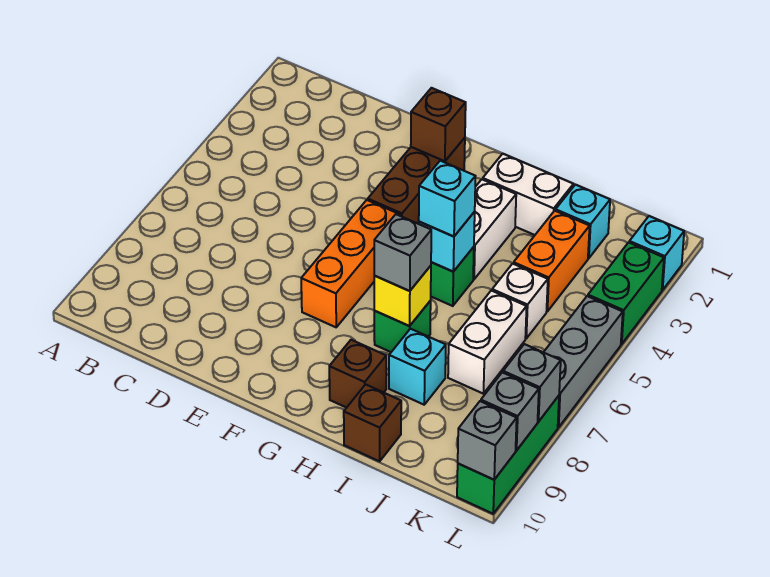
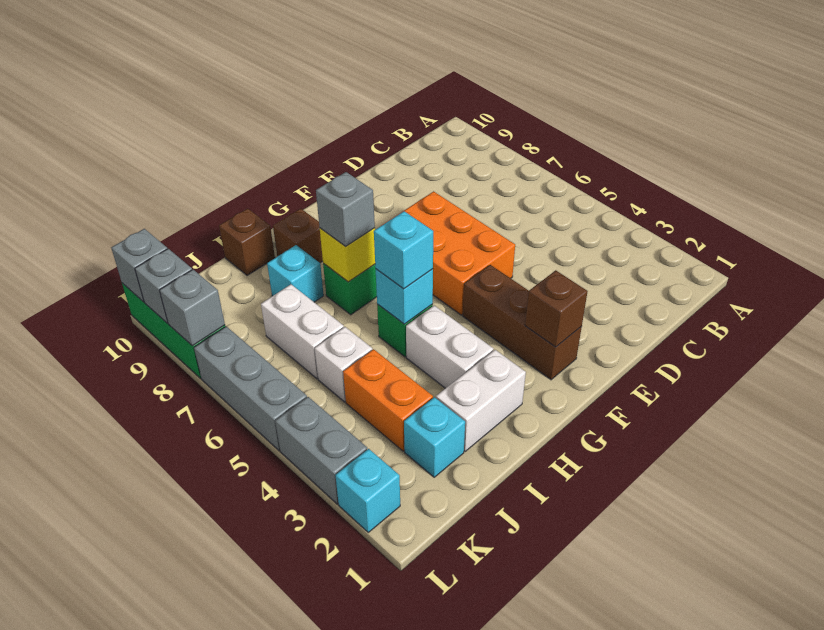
orange 1x3 brick [301,200,401,327] -> orange 2x3 brick [381,191,515,315]
green 1x2 brick [588,242,664,344] -> grey 1x2 brick [275,397,367,504]

